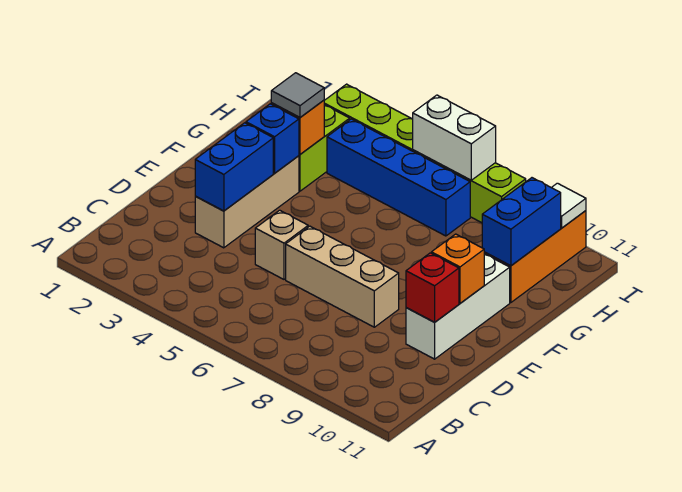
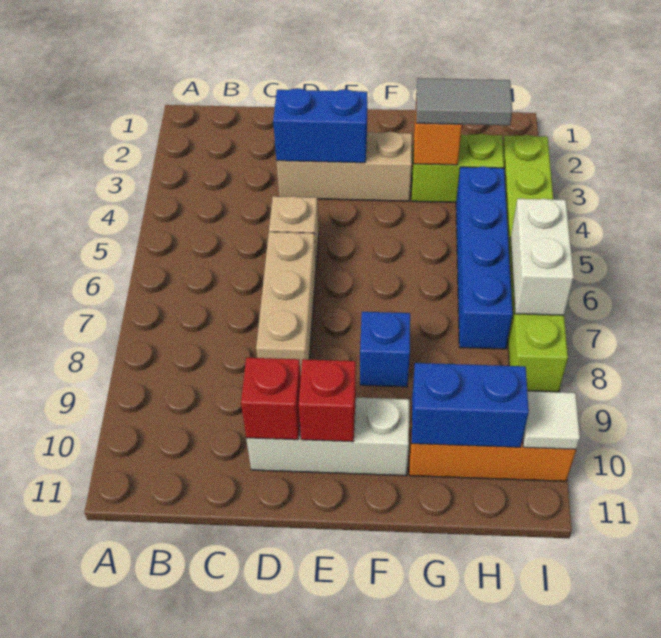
orange 1x1 brick [431,234,484,303] -> red 1x1 brick [299,359,356,442]
blue 1x1 brick [246,104,299,173] -> blue 1x1 brick moved to [360,312,410,387]
grey 1x1 tile [271,73,324,117] -> grey 1x2 tile [416,78,513,125]

